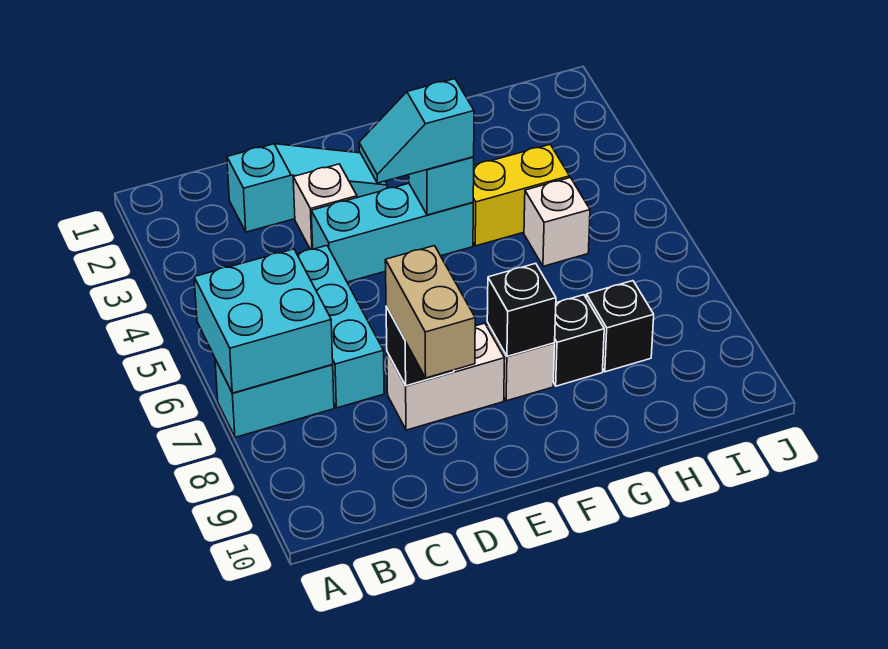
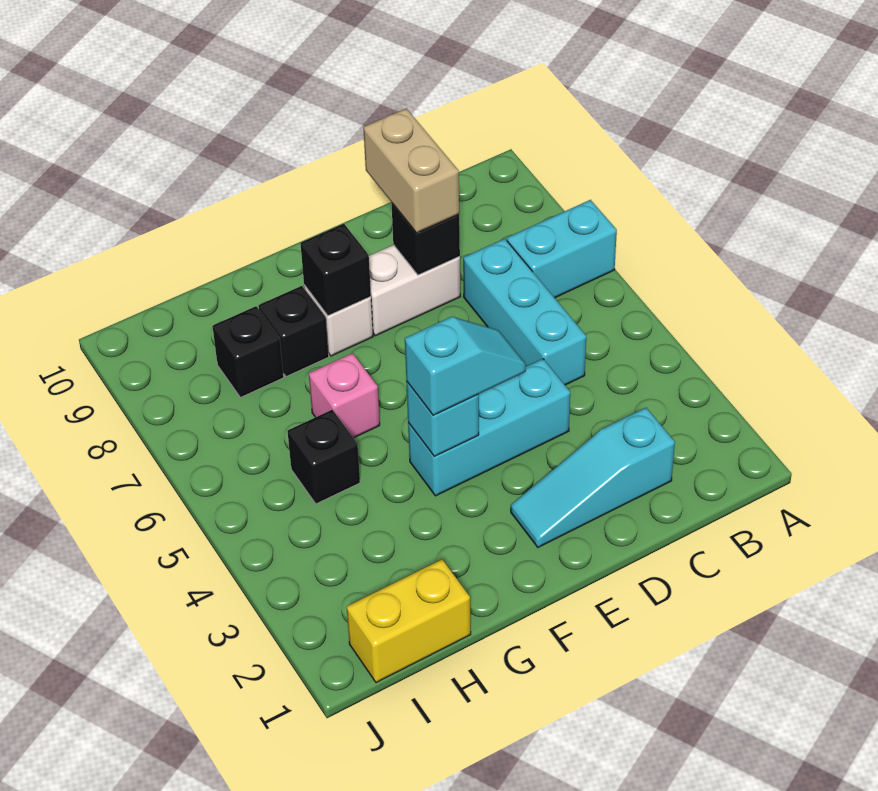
cyan 2x2 brick [194,249,333,393] -> none
white 1x1 brick [293,164,357,249] -> none
yellow 1x2 brick [473,145,570,246] -> yellow 1x2 brick moved to [347,559,471,683]
none -> pink 1x1 brick [309,353,380,438]
white 1x1 brick [524,178,590,266] -> black 1x1 brick [288,410,360,504]

